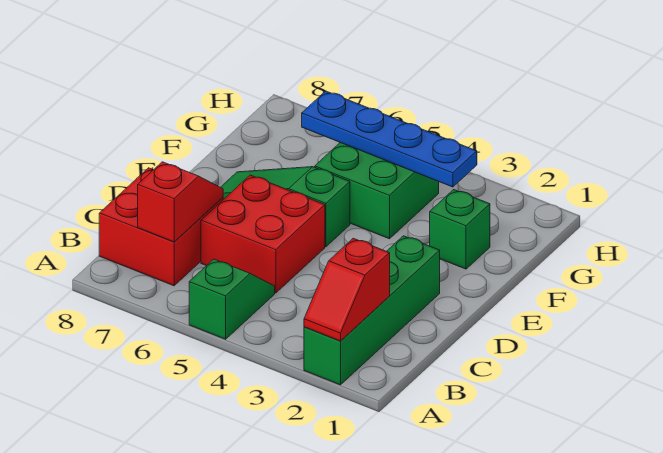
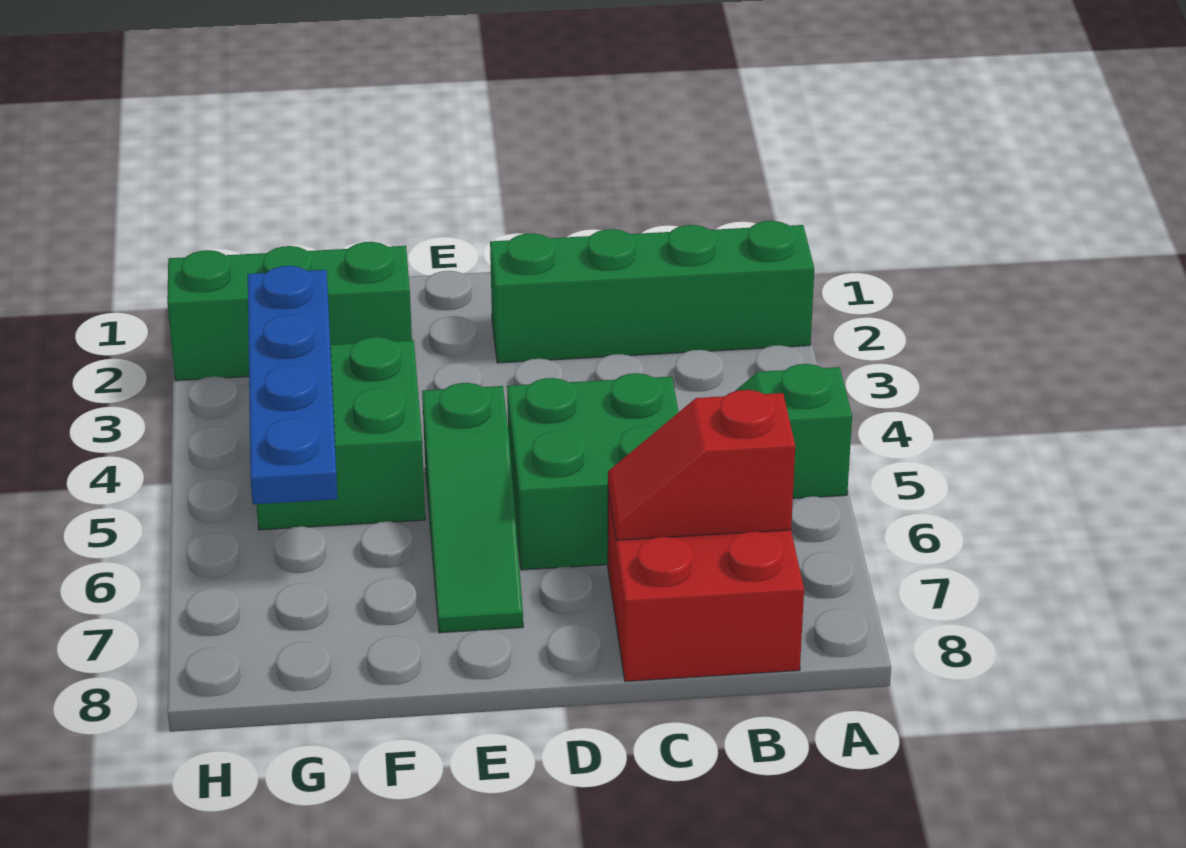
red 1x2 slope [304,238,390,341] -> none
red 2x2 brick [201,175,325,293] -> green 2x2 brick [507,373,679,570]
green 1x1 brick [430,190,490,269] -> green 1x3 brick [167,242,412,381]

